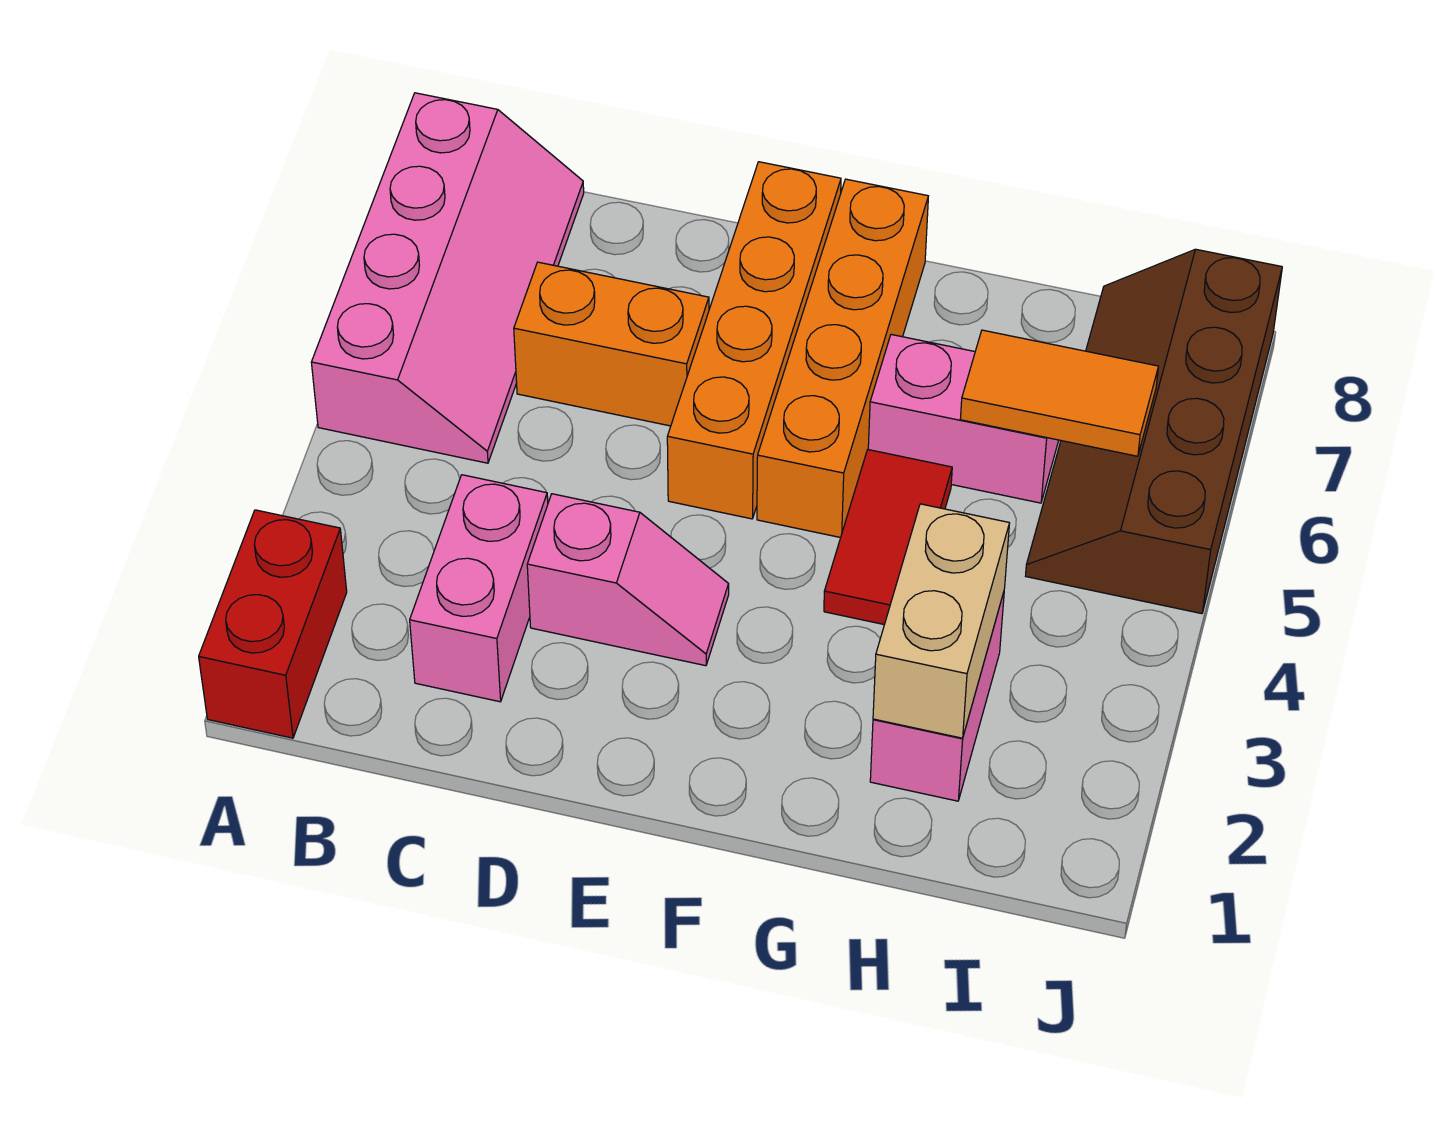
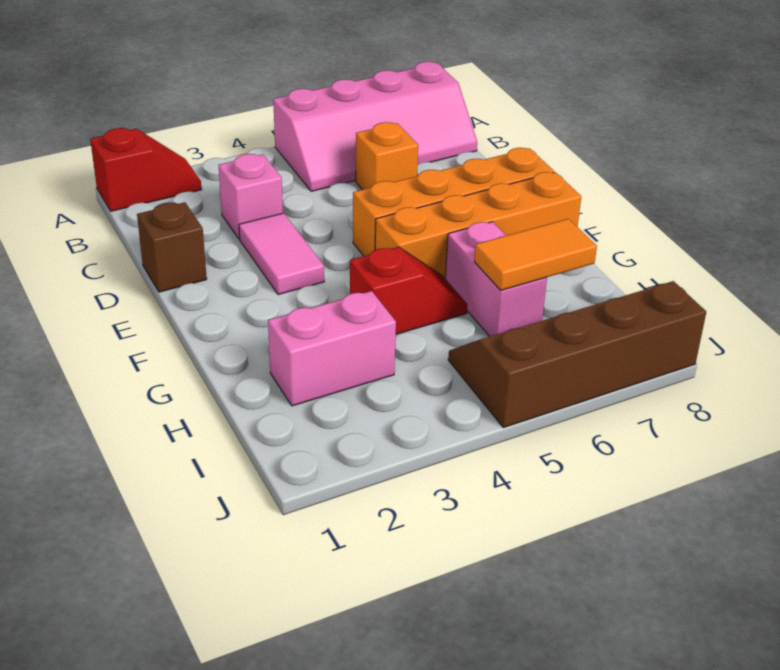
red 1x2 brick [199,510,347,738] -> red 1x2 slope [90,128,202,211]
pink 1x2 brick [410,475,548,702] -> pink 1x1 brick [218,154,283,239]
orange 1x2 brick [514,262,709,426] -> orange 1x1 brick [356,122,418,190]
none -> brown 1x1 brick [137,202,207,292]
pink 1x2 slope [527,494,729,666] -> pink 1x2 tile [239,213,324,295]
red 1x2 tile [824,450,952,625] -> red 1x2 slope [350,247,467,334]
tan 1x2 brick [873,504,1010,738] -> none
orange 1x2 tile [960,330,1158,456] -> orange 1x2 tile turned to [474,219,597,290]

